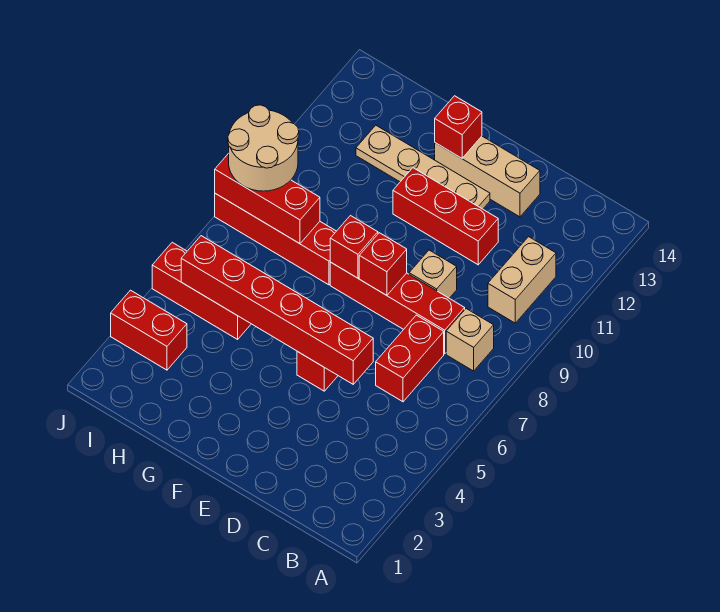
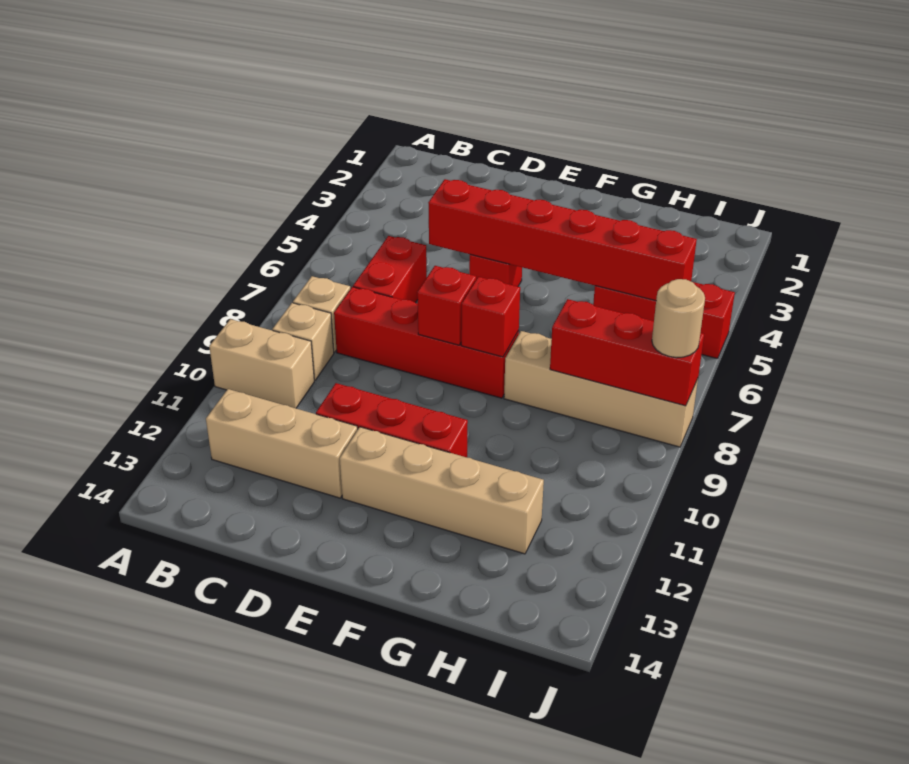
tan 1x2 brick [488,237,556,323] -> tan 1x2 brick turned to [209,319,314,408]
tan 1x1 brick [409,250,457,298] -> tan 1x1 brick moved to [272,303,334,380]
tan 1x3 brick [435,136,540,217] -> tan 1x3 brick moved to [206,389,358,498]
tan 1x4 plate [356,125,490,209] -> tan 1x4 brick [340,427,544,554]
red 1x1 brick [435,96,482,158] -> none
red 1x4 brick [215,194,336,285] -> tan 1x4 brick [504,331,698,447]
red 1x2 brick [111,290,187,370] -> none
tan 2x2 round brick [228,105,299,191] -> tan 1x1 round brick [652,279,705,358]

